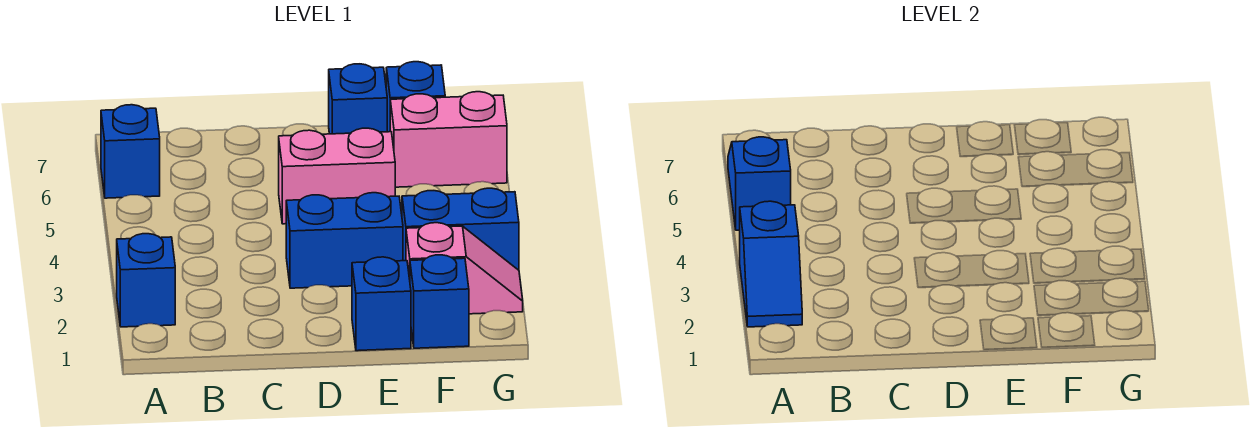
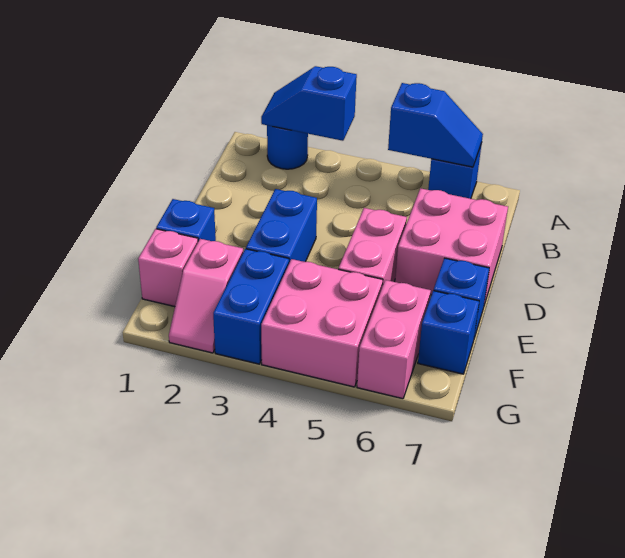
blue 1x1 brick [117,234,175,327] -> blue 1x1 round brick [267,125,308,169]
none -> pink 2x2 brick [395,188,508,305]
blue 1x1 brick [410,255,469,348] -> pink 1x1 brick [138,229,198,307]
none -> pink 2x2 brick [261,259,383,387]

